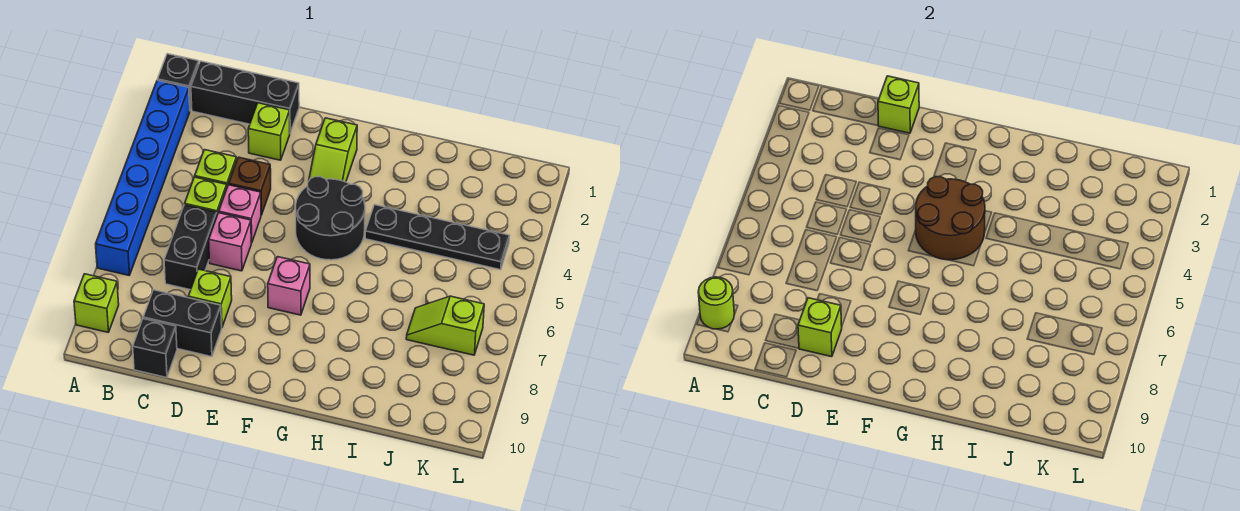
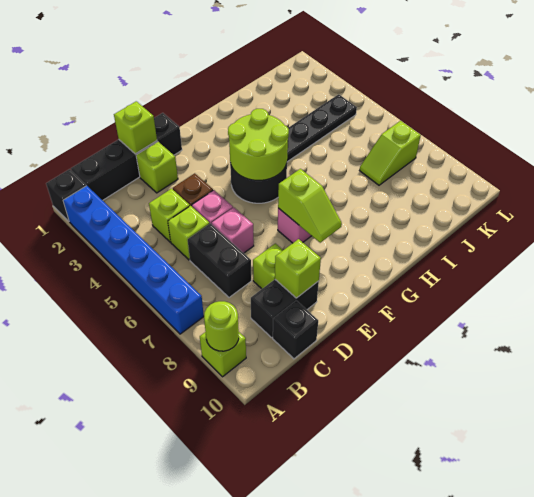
black 1x3 brick [191,61,299,132] -> black 1x4 brick [71,113,182,200]
lime 1x2 slope [309,118,357,182] -> lime 1x2 slope moved to [278,169,342,243]
brown 2x2 round brick [916,177,985,260] -> lime 2x2 round brick [228,109,289,180]

